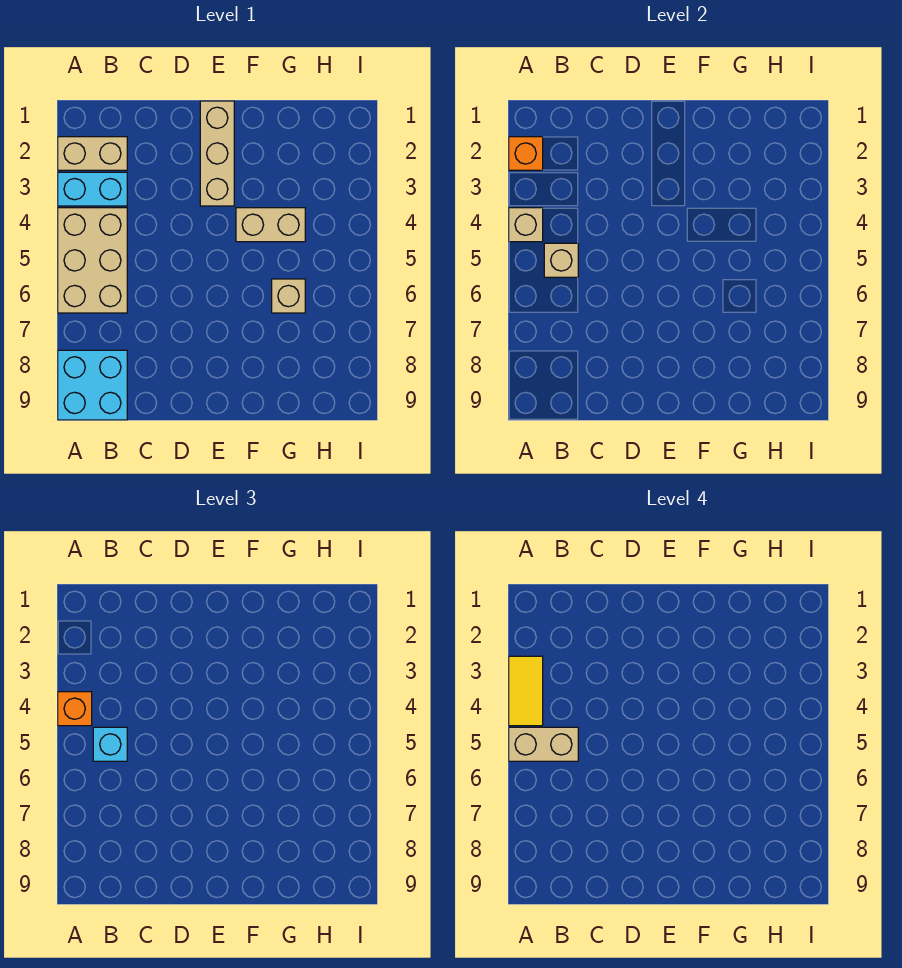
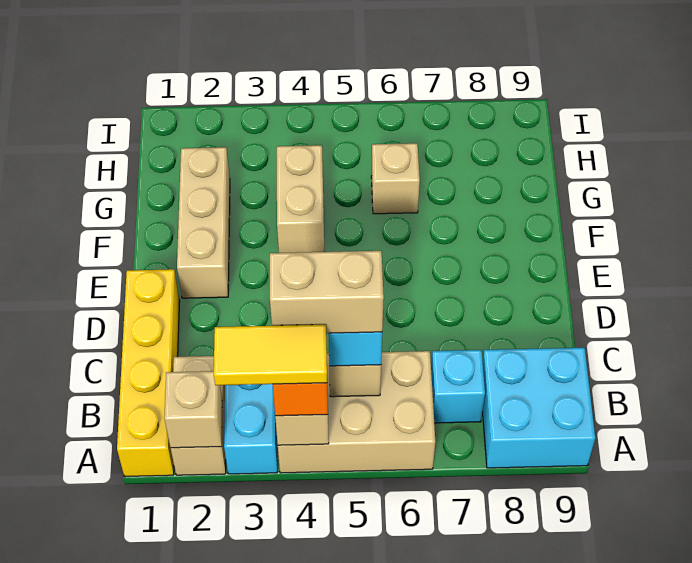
none -> yellow 1x4 brick [117,269,180,476]
orange 1x1 brick [509,137,543,170] -> tan 1x1 brick [164,371,222,448]
tan 1x2 brick [509,727,578,761] -> tan 1x2 brick turned to [270,251,384,333]
none -> cyan 1x1 brick [431,350,485,423]
tan 1x3 brick [200,101,234,206] -> tan 1x3 brick turned to [177,147,230,298]

